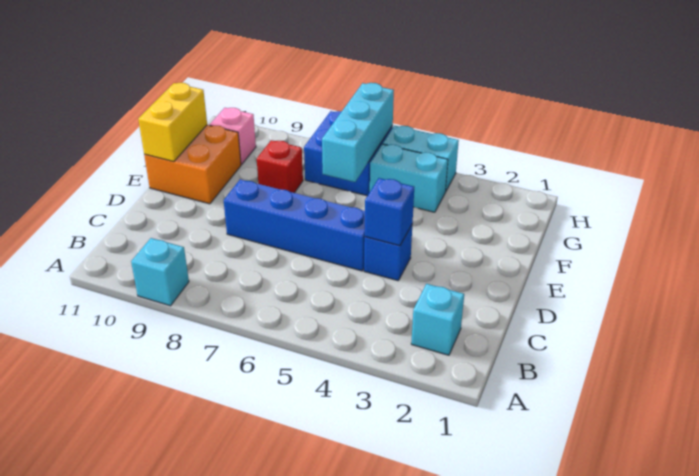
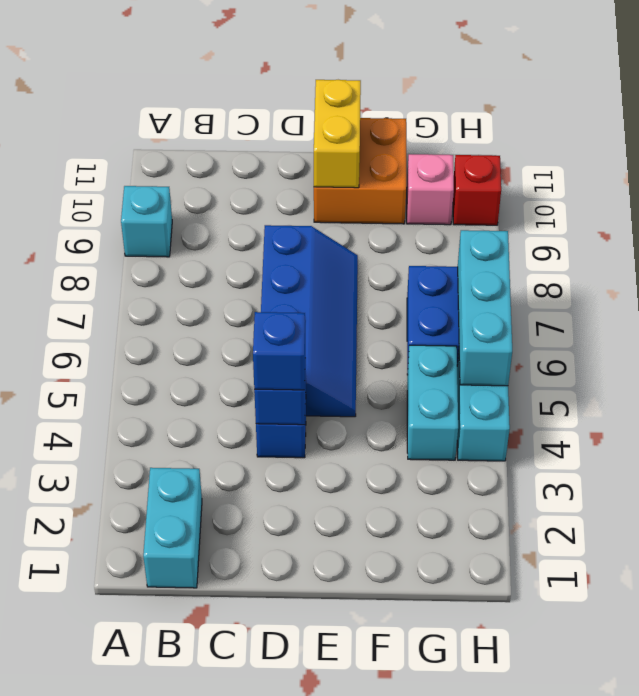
cyan 1x1 brick [411,284,464,355] -> cyan 1x2 brick [143,468,202,588]
none -> blue 1x1 brick [253,312,305,390]
yellow 1x2 brick [138,83,207,162] -> yellow 1x2 brick turned to [314,80,361,188]
cyan 1x3 brick [322,83,394,182] -> cyan 1x3 brick turned to [458,230,512,386]
red 1x1 brick [257,140,303,193] -> red 1x1 brick moved to [453,155,501,225]

